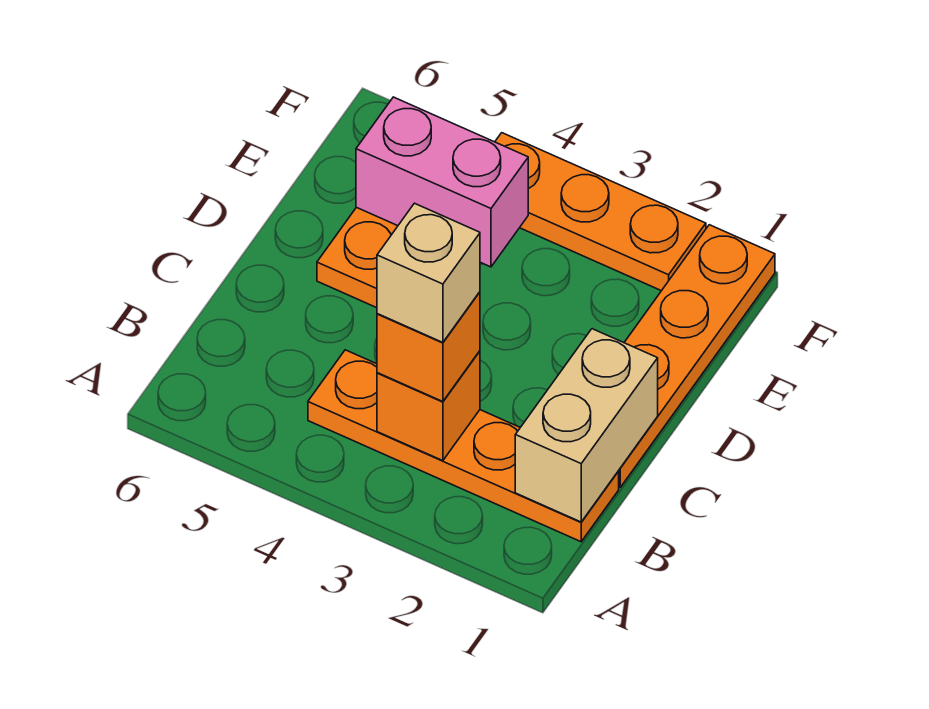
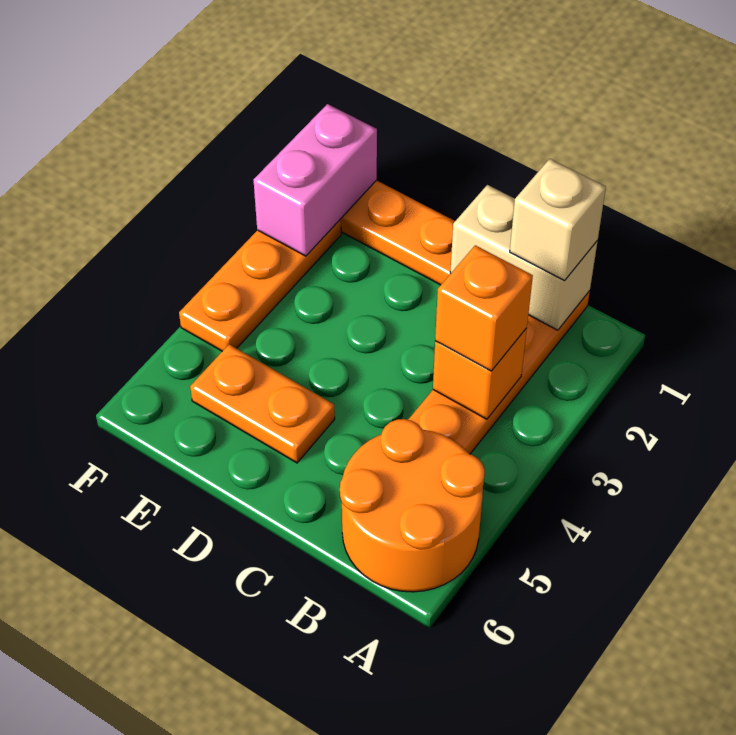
none -> orange 2x2 round brick [340,419,485,592]
tan 1x1 brick [377,203,480,342] -> tan 1x1 brick moved to [510,159,606,281]
pink 1x2 brick [356,97,528,267] -> pink 1x2 brick moved to [254,104,377,256]

